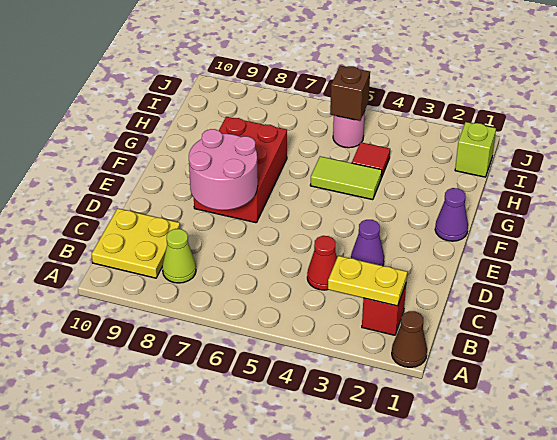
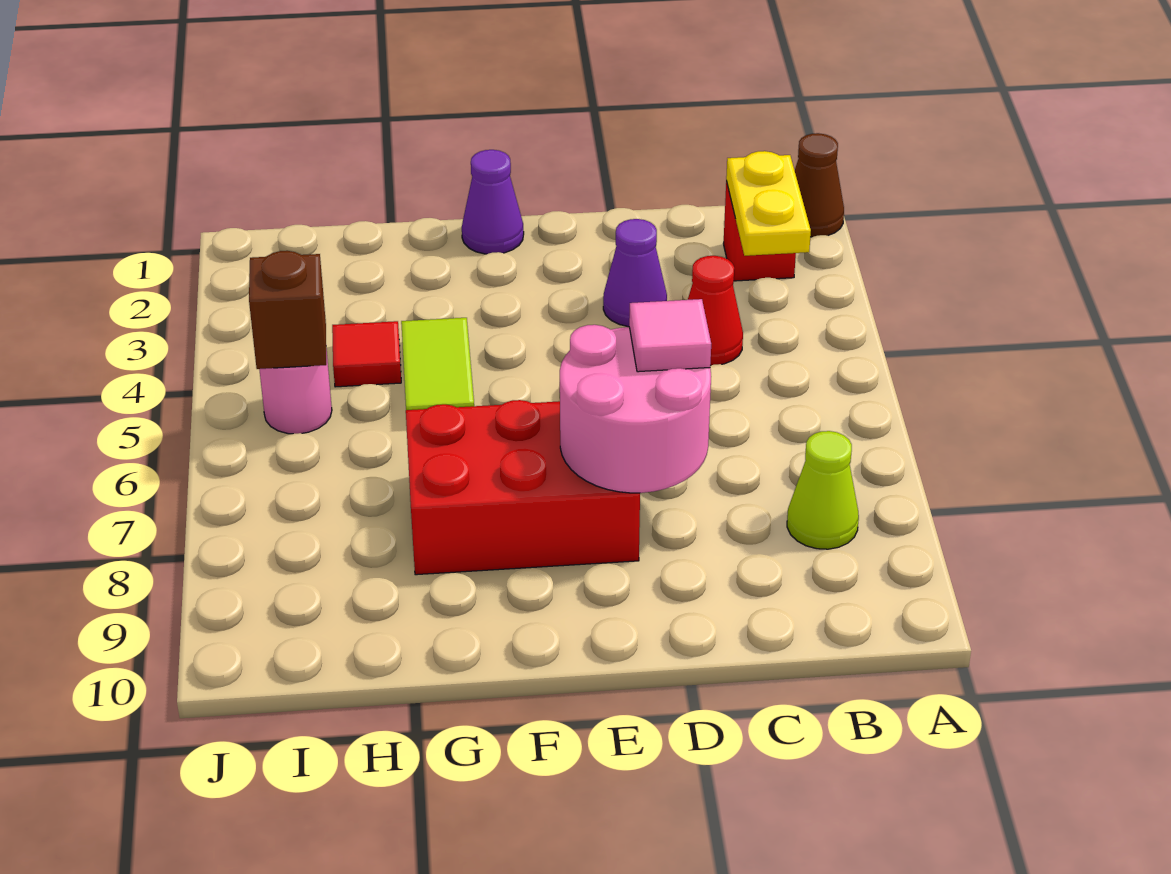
yellow 2x2 plate [92,208,180,278] -> none
none -> pink 1x1 tile [629,299,711,372]
lime 1x1 brick [455,122,496,177] -> none

